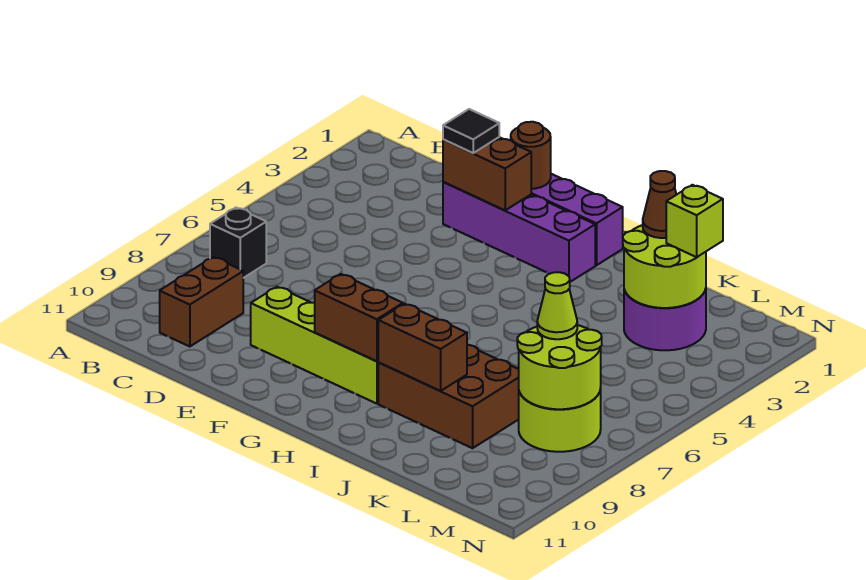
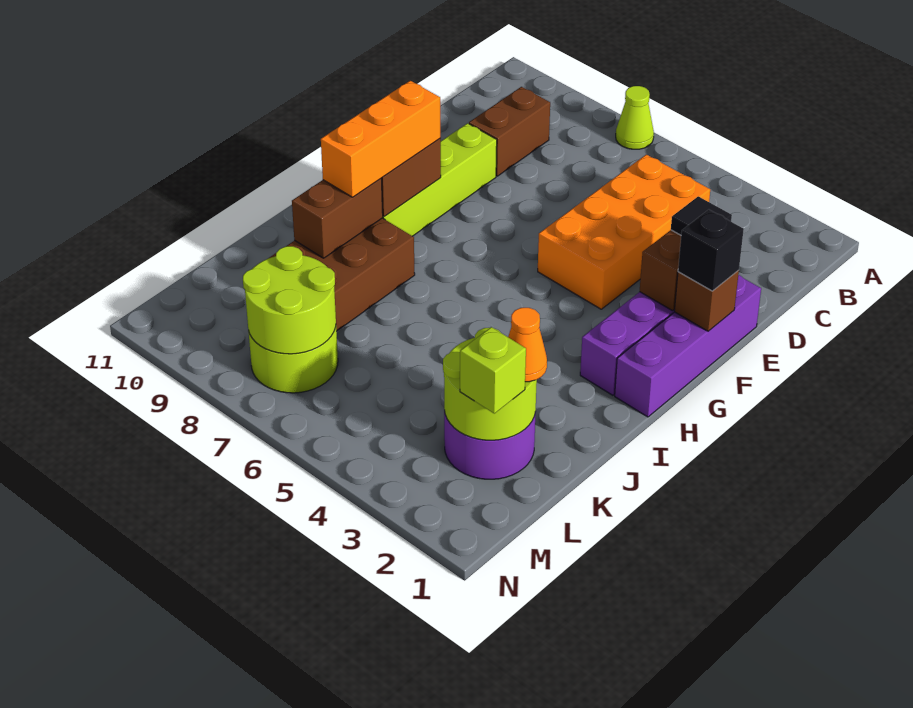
black 1x1 brick [210,208,266,278] -> black 1x1 brick moved to [678,210,744,291]
none -> orange 2x4 brick [538,155,710,309]
brown 1x2 brick [160,257,243,347] -> brown 1x2 brick turned to [469,87,550,176]
brown 1x1 round brick [511,122,551,189] -> brown 1x1 brick [674,270,739,331]
none -> orange 1x3 brick [321,81,441,197]
brown 1x1 cone [643,171,676,238] -> orange 1x1 cone [508,308,547,382]
lime 1x1 cone [537,272,577,339] -> lime 1x1 cone moved to [616,86,654,149]

